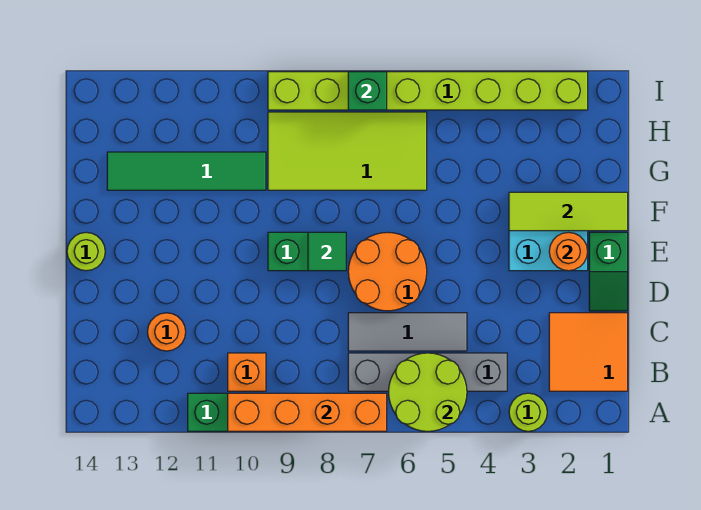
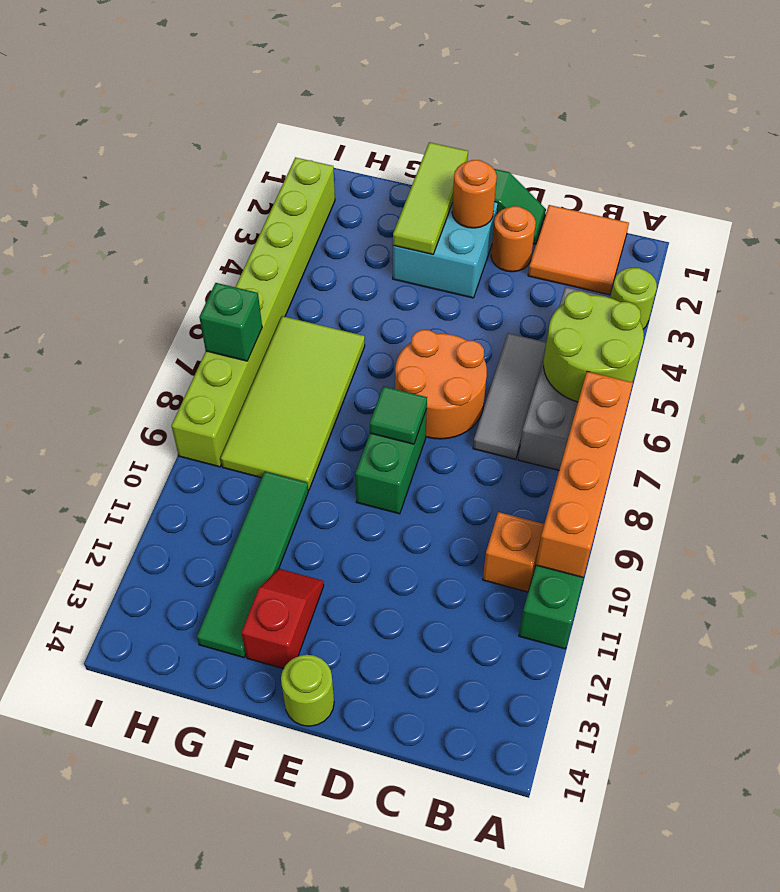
orange 1x1 round brick [147,313,186,351] -> orange 1x1 round brick moved to [491,206,536,272]
none -> red 1x2 slope [241,569,324,669]

